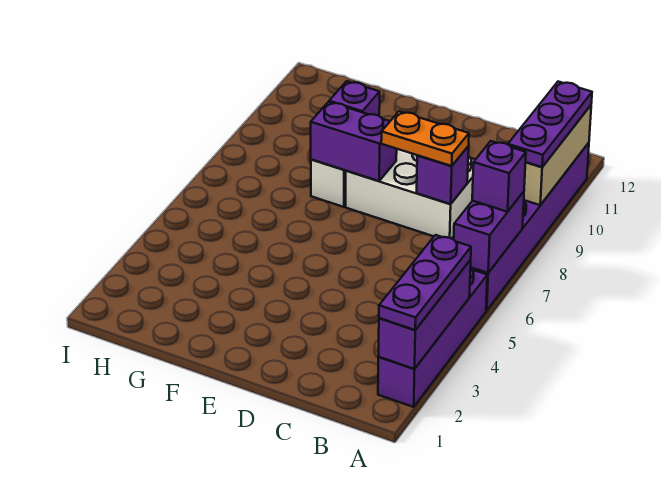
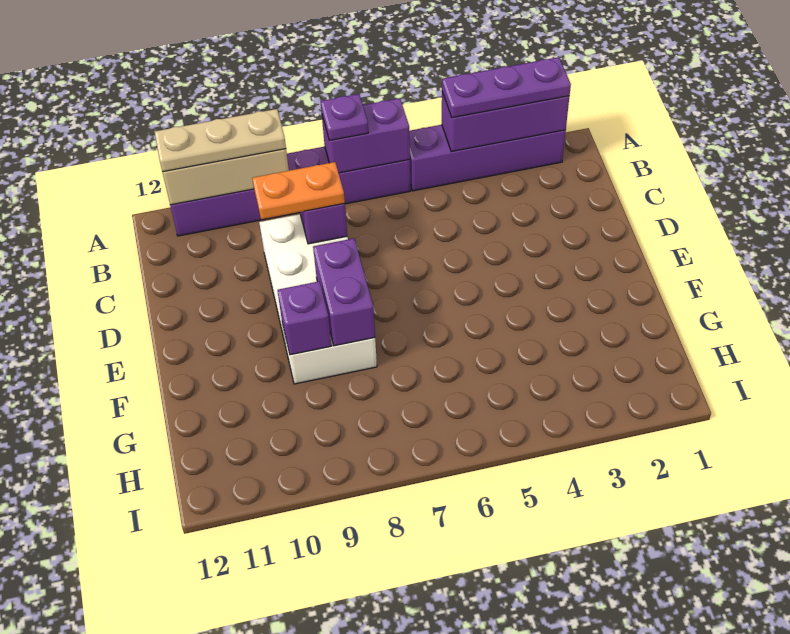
purple 1x1 brick [472,141,526,212] -> purple 1x1 plate [320,94,368,141]
purple 1x3 plate [508,82,592,167] -> tan 1x3 plate [155,109,286,172]
orange 1x2 plate [381,111,469,166] -> orange 1x2 plate turned to [252,162,345,219]

